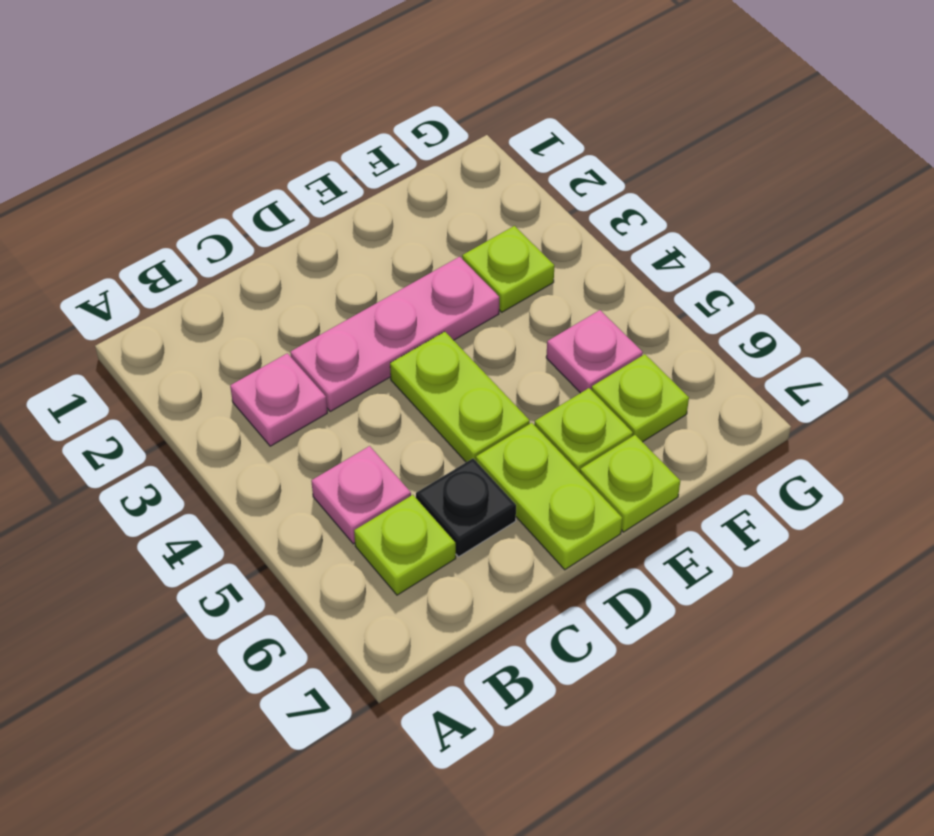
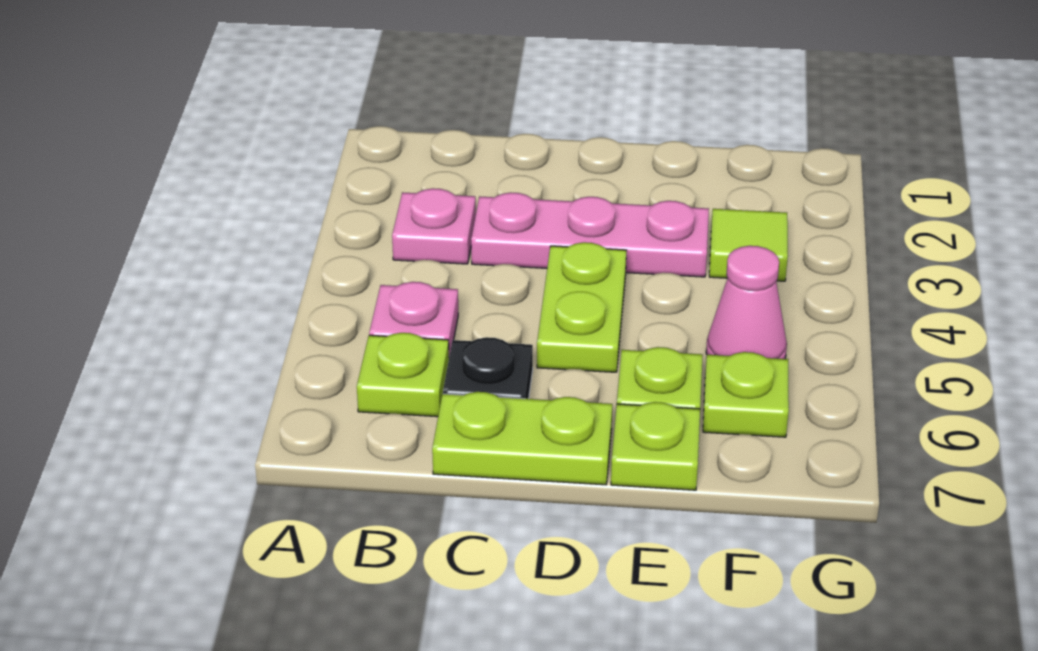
lime 1x2 plate [476,423,622,570] -> lime 1x2 plate turned to [432,392,612,485]
lime 1x1 plate [462,226,554,312] -> lime 1x1 tile [709,209,788,281]
pink 1x1 plate [546,310,643,393] -> pink 1x1 cone [706,246,787,359]

